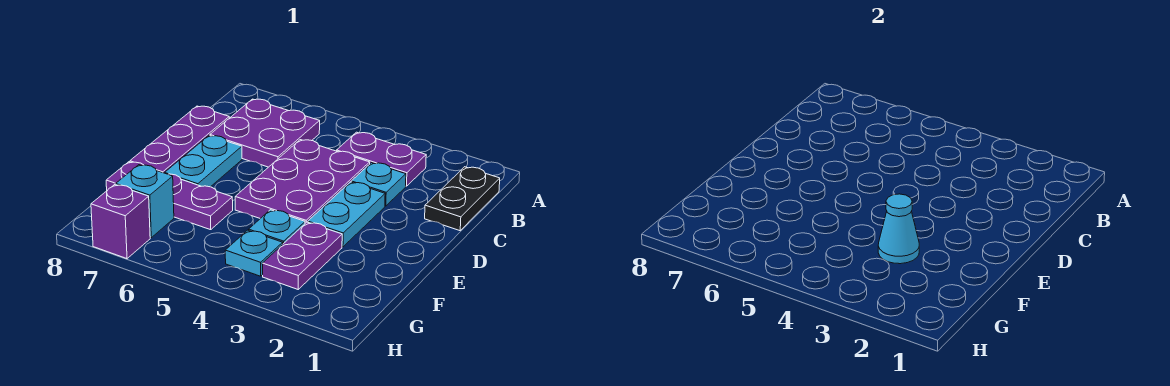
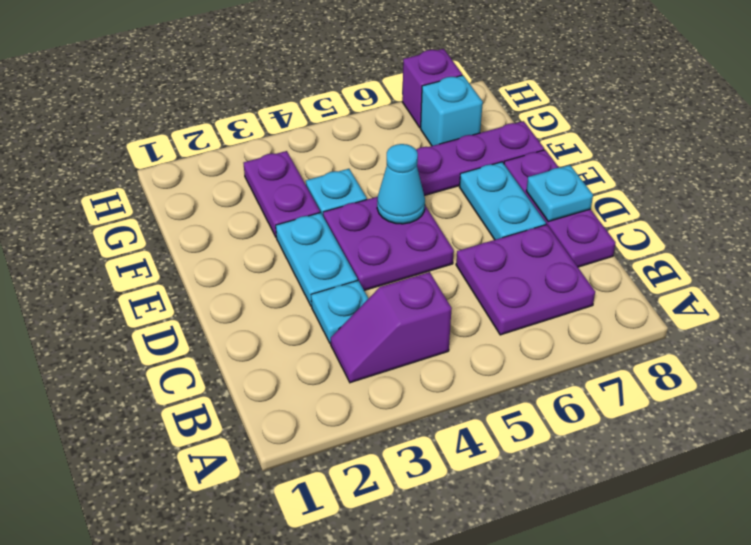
black 1x2 plate [425,167,500,231] -> none
purple 1x2 plate [337,132,426,186] -> purple 1x2 slope [331,272,452,383]
purple 2x3 plate [235,140,370,223] -> purple 2x2 plate [323,197,454,290]
cyan 1x1 cone [878,194,919,264] -> cyan 1x1 cone moved to [377,144,425,224]
cyan 1x1 plate [225,230,283,276] -> cyan 1x1 plate moved to [526,165,593,222]

